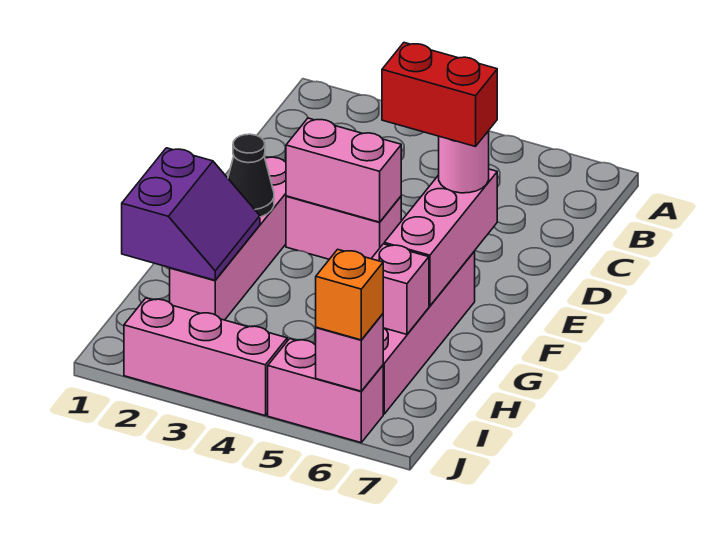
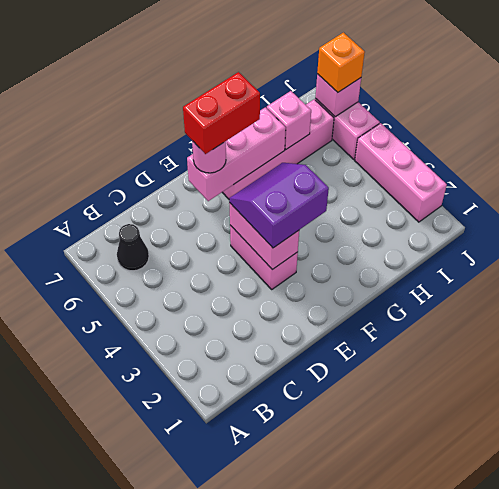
pink 1x4 brick [169,157,286,320] -> none
red 1x2 brick [382,43,497,147] -> red 1x2 brick turned to [183,72,260,154]
black 1x1 cone [228,134,274,217] -> black 1x1 cone moved to [117,224,149,271]
purple 2x2 slope [122,148,260,280] -> purple 2x2 slope moved to [229,163,329,248]

